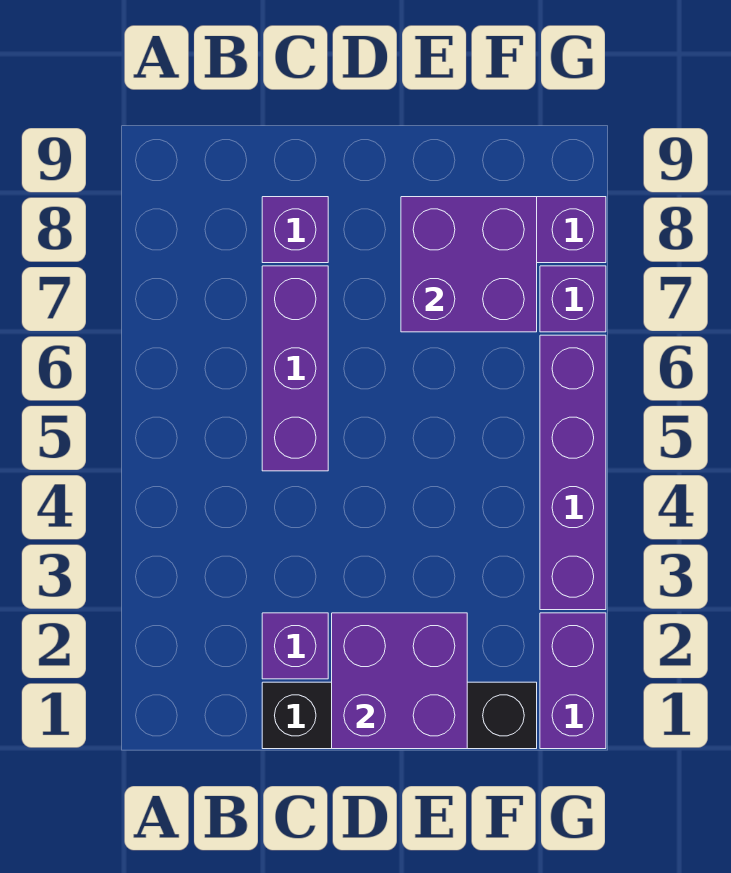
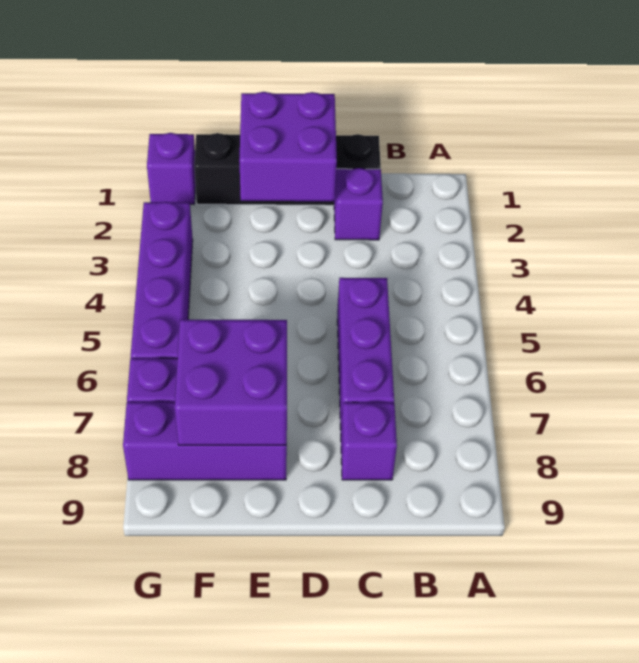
purple 1x2 brick [540,613,606,749] -> purple 1x1 brick [147,133,196,204]

